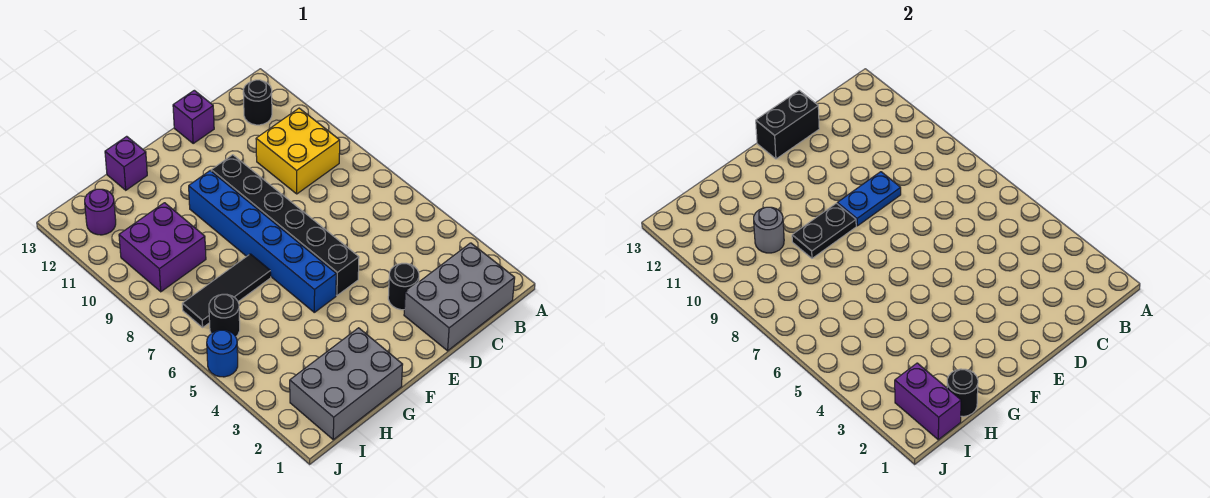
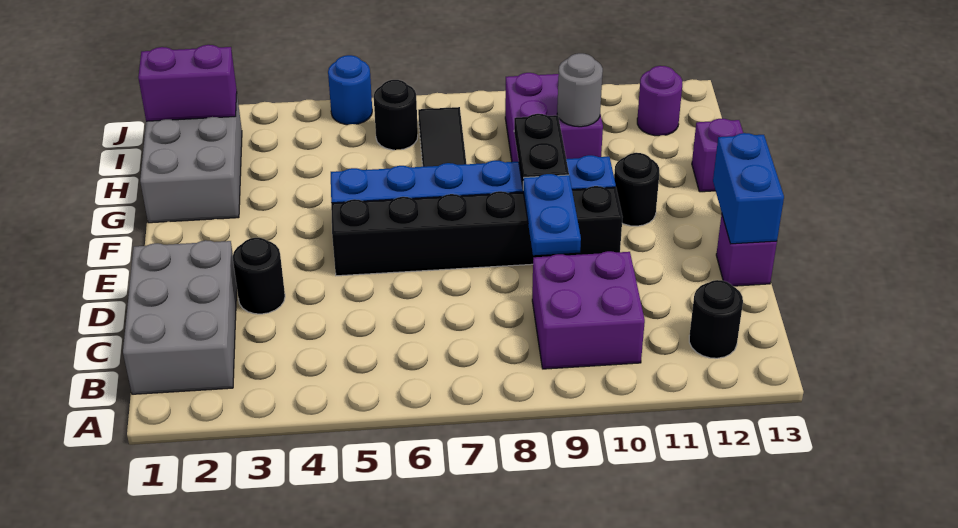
yellow 2x2 brick [256,108,340,194] -> purple 2x2 brick [532,251,645,369]
black 1x2 brick [756,90,819,159] -> blue 1x2 brick [713,133,784,244]
black 1x1 round brick [947,369,978,417] -> black 1x1 round brick moved to [614,153,659,226]

